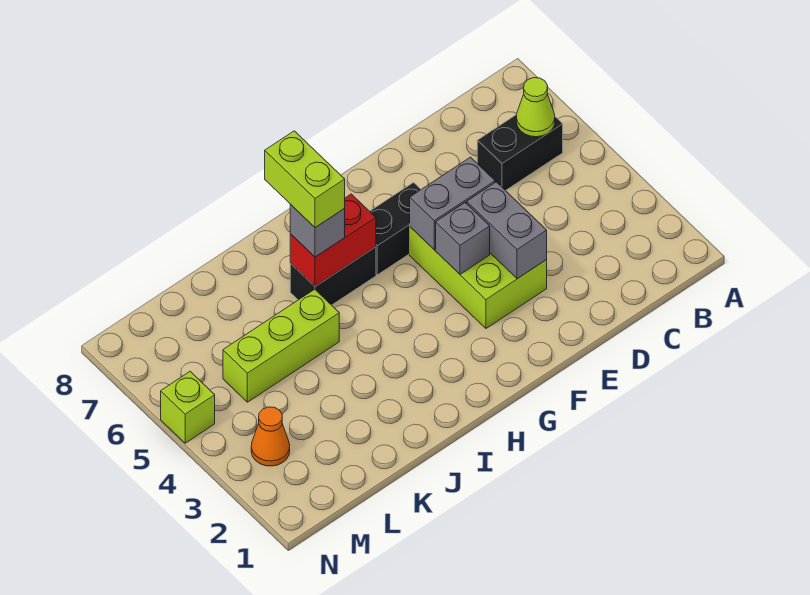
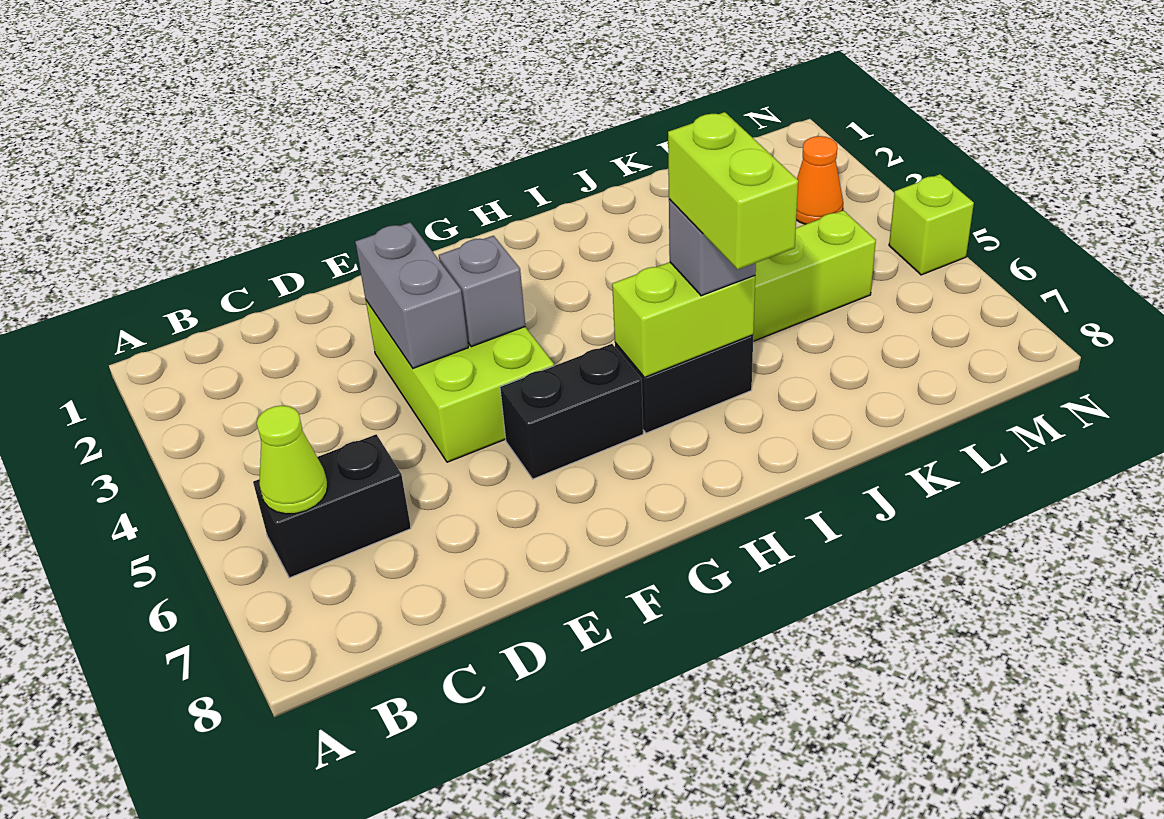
grey 1x2 brick [410,157,495,250] -> none
red 1x2 brick [290,194,376,286] -> lime 1x2 brick [612,262,755,377]

